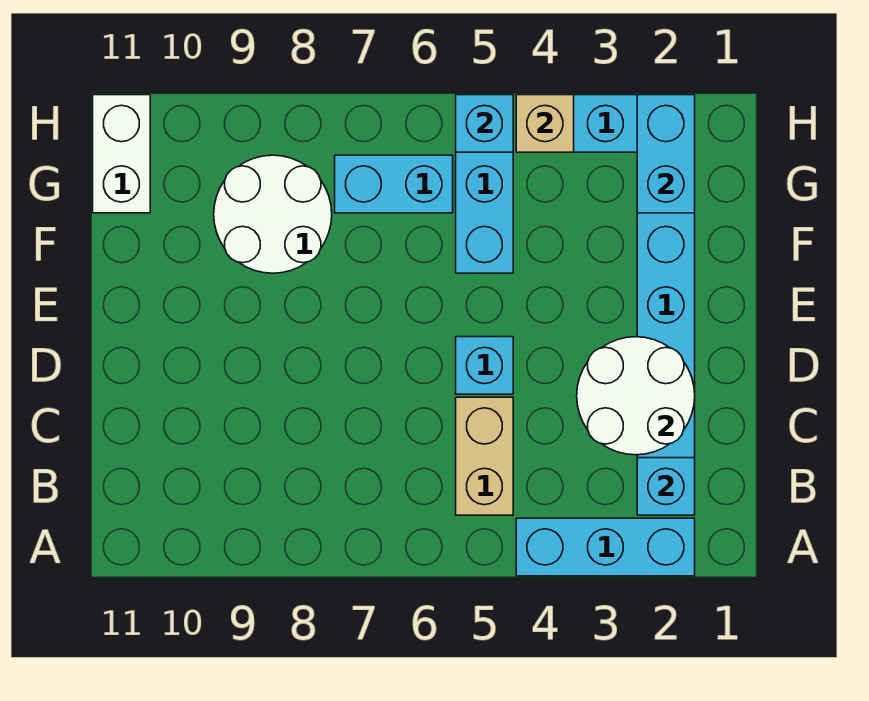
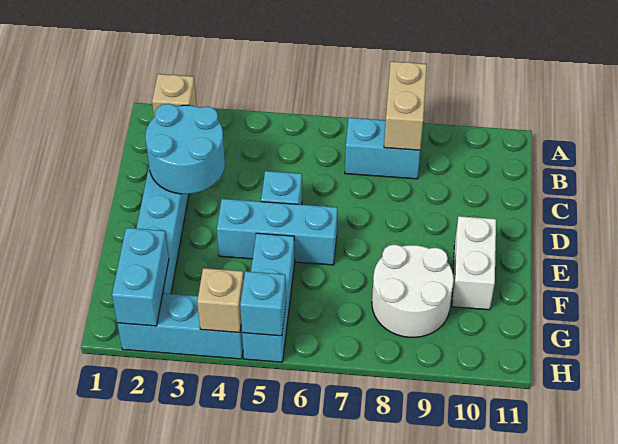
cyan 1x3 brick [516,518,695,576] -> cyan 1x3 brick moved to [217,199,337,265]
cyan 1x1 brick [637,458,695,515] -> tan 1x1 brick [152,74,197,117]
tan 1x2 brick [456,397,513,515] -> tan 1x2 brick moved to [384,62,427,150]
white 2x2 round brick [577,337,695,455] -> cyan 2x2 round brick [145,104,225,194]
cyan 1x2 brick [335,155,453,213] -> cyan 1x2 brick moved to [345,118,420,179]
white 1x2 brick [93,95,150,213] -> white 1x2 brick moved to [452,216,496,310]

